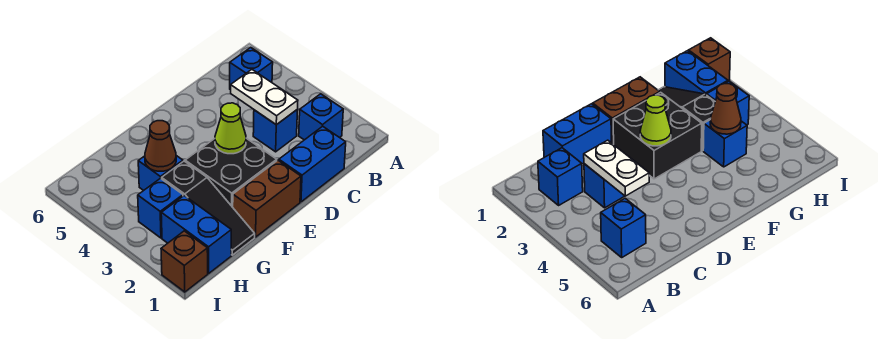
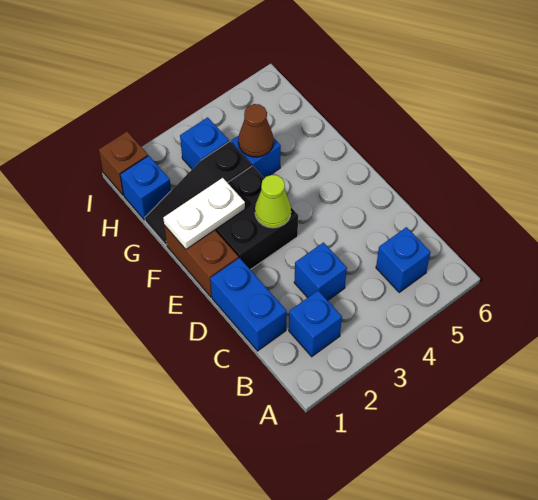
white 1x2 plate [231,70,298,125] -> white 1x2 plate moved to [163,178,245,249]
blue 1x2 brick [161,196,231,273] -> blue 1x1 brick [120,156,171,220]

